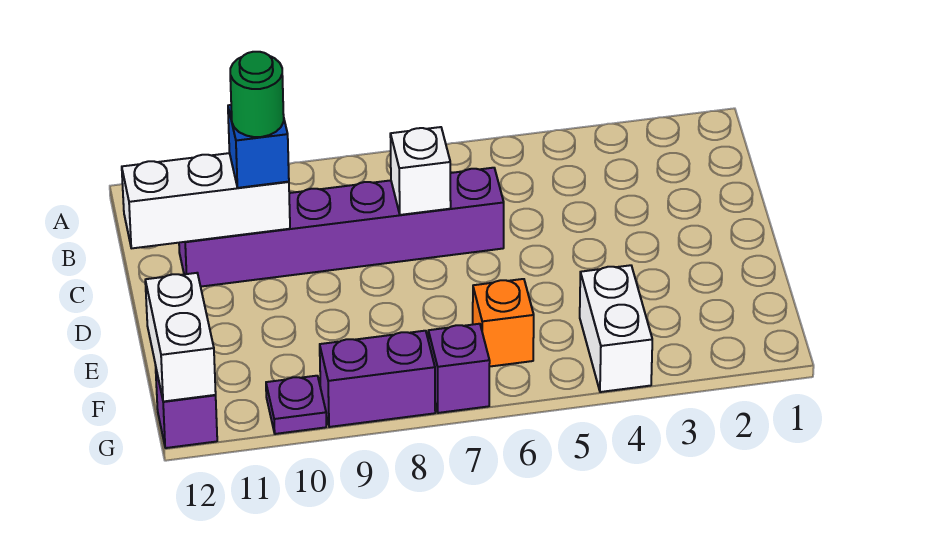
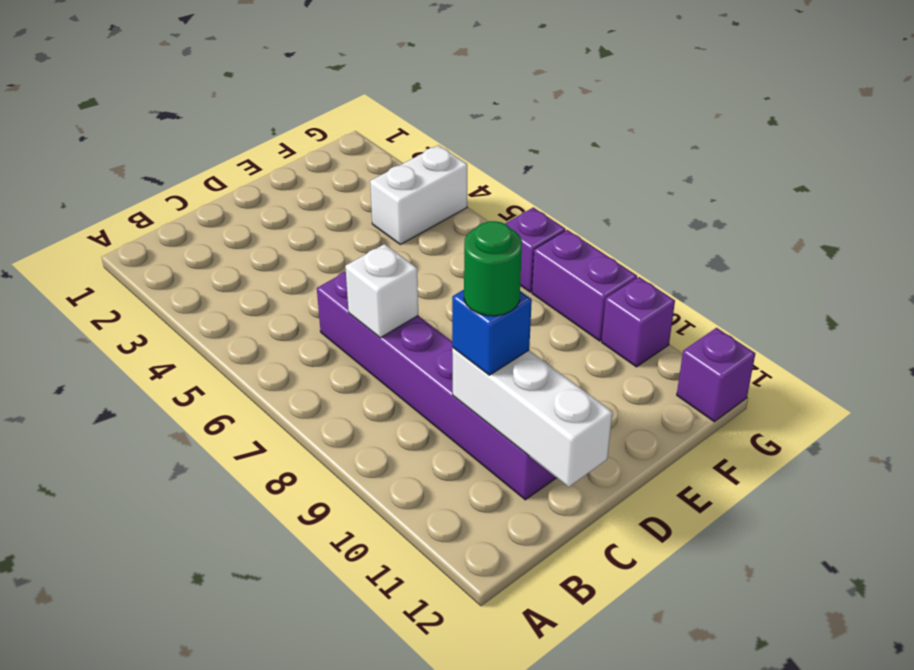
orange 1x1 brick [473,279,534,367] -> none
white 1x2 brick [145,273,216,402] -> none
purple 1x1 plate [266,376,326,434] -> purple 1x1 brick [602,277,675,367]

